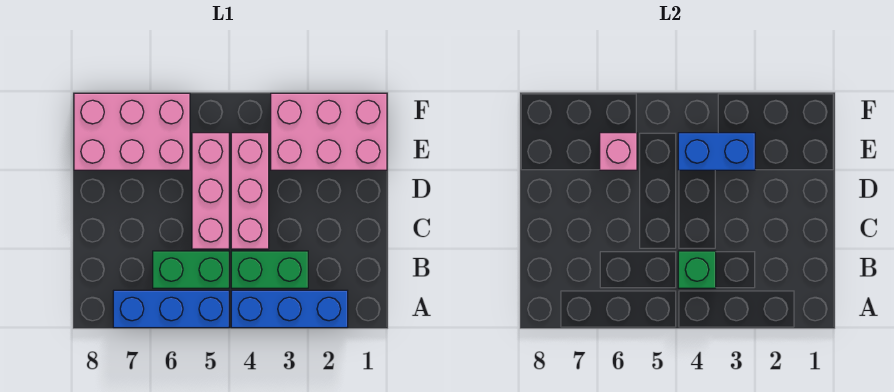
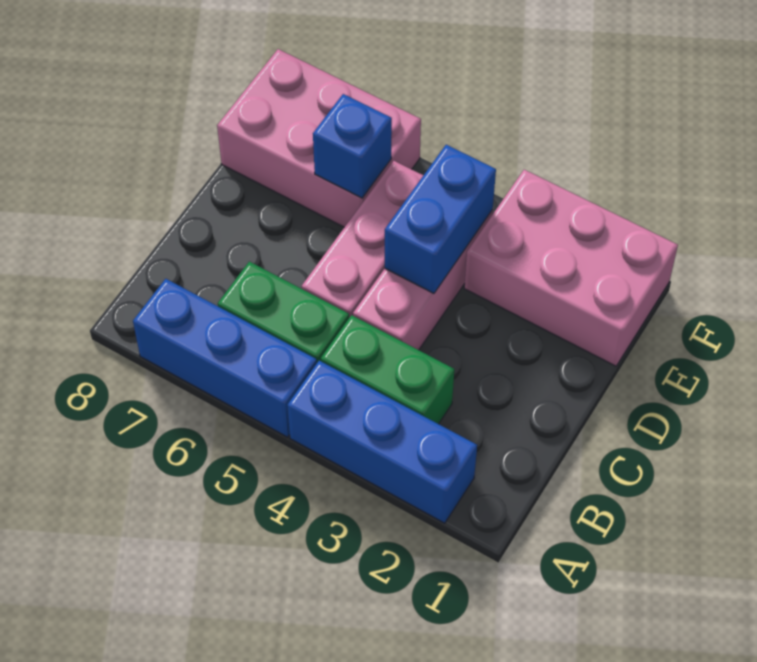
green 1x1 brick [678,251,716,288] -> none
blue 1x2 brick [678,133,755,170] -> blue 1x2 brick turned to [385,145,496,293]
pink 1x1 brick [600,133,637,170] -> blue 1x1 brick [313,94,392,198]

